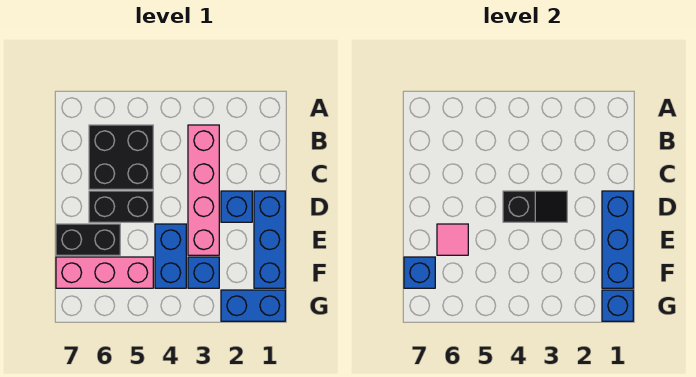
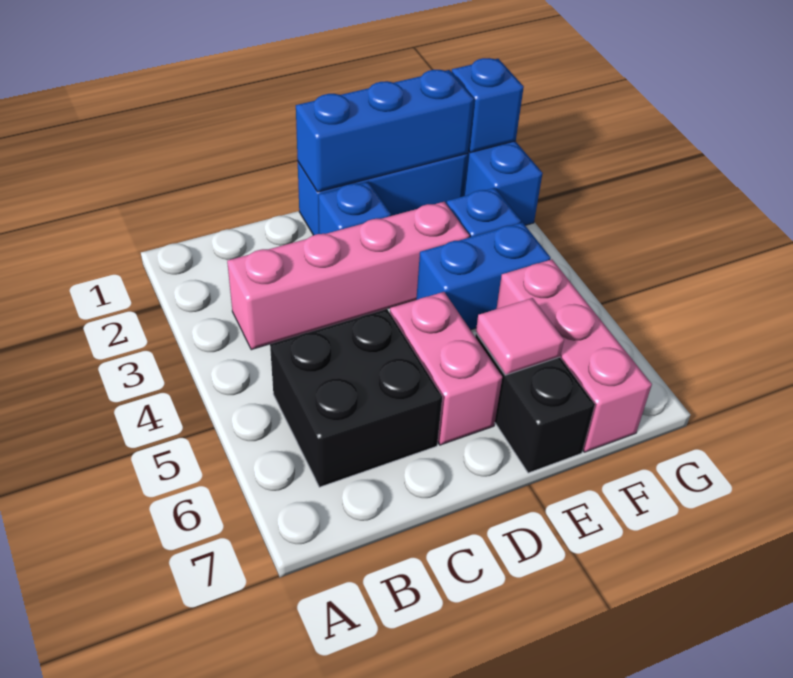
black 1x2 slope [503,191,567,222] -> none
black 1x2 brick [89,191,153,222] -> pink 1x2 brick [390,292,502,445]
blue 1x1 brick [404,257,435,288] -> none

